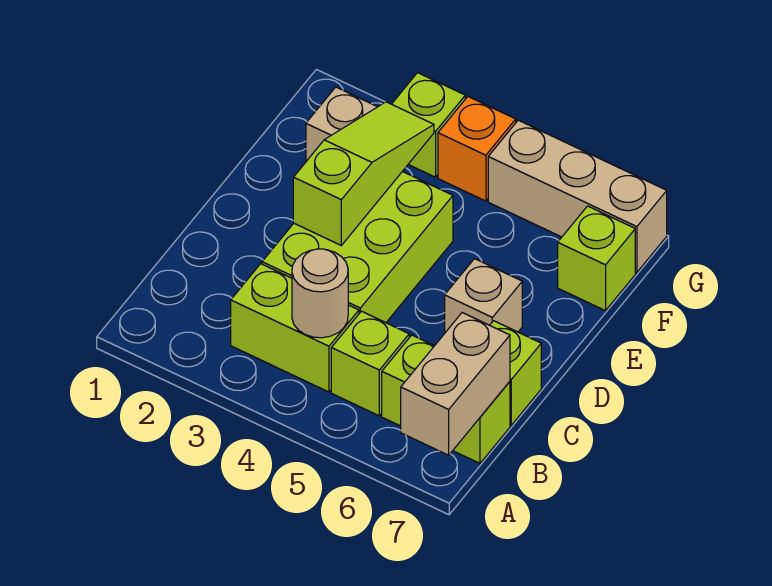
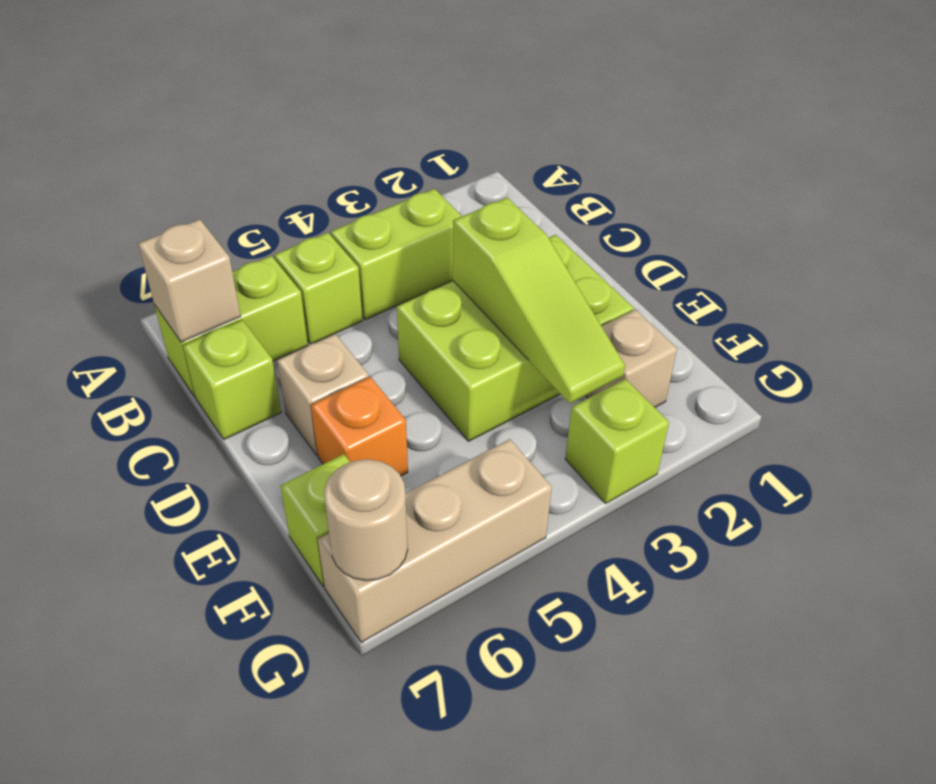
tan 1x2 brick [401,313,510,455] -> tan 1x1 brick [138,219,241,342]
tan 1x1 round brick [292,249,348,338] -> tan 1x1 round brick moved to [324,459,408,581]
lime 2x3 brick [262,172,453,323] -> lime 2x3 brick turned to [397,235,633,441]
orange 1x1 brick [438,97,516,201] -> orange 1x1 brick moved to [311,377,408,476]

